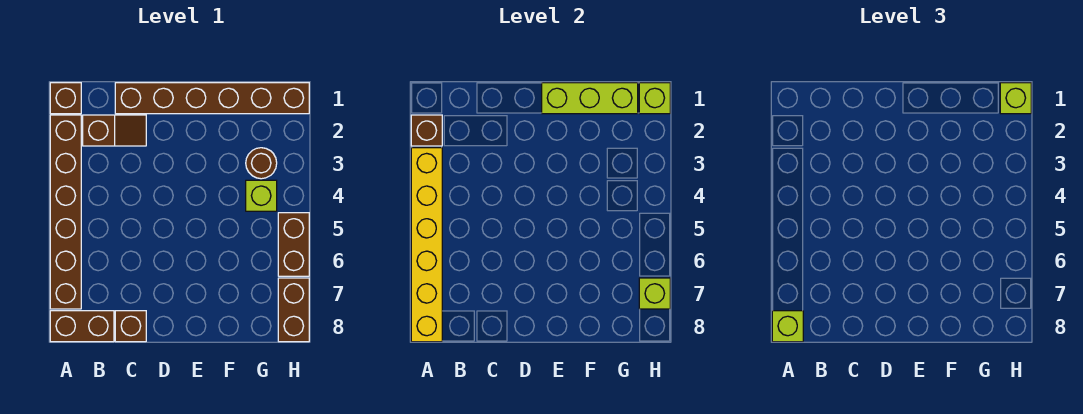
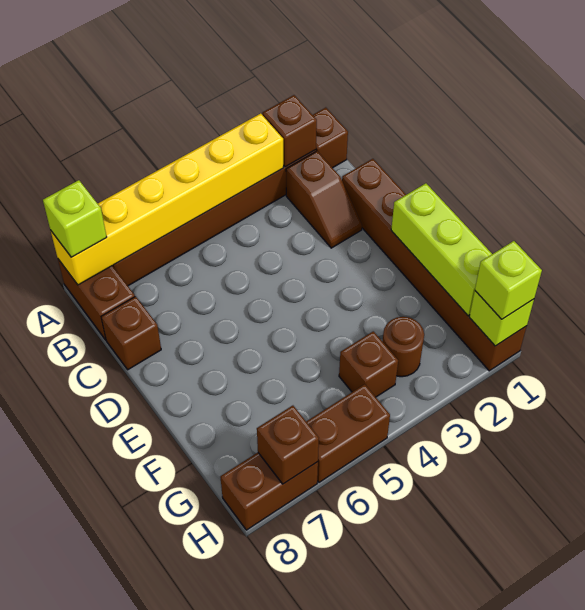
lime 1x1 brick [246,180,277,211] -> brown 1x1 brick [339,331,398,397]
lime 1x1 brick [639,278,670,309] -> brown 1x1 brick [257,406,319,484]

